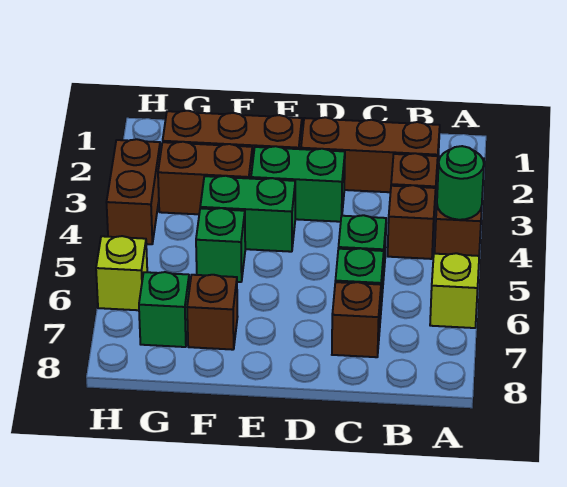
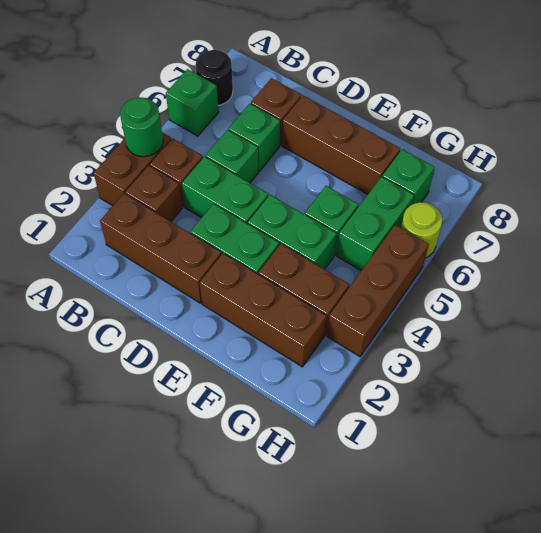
lime 1x1 brick [430,253,479,328] -> green 1x1 brick [166,69,219,136]
none -> black 1x1 round brick [196,50,233,105]
none -> green 1x2 brick [182,157,268,224]
brown 1x1 brick [187,275,238,350] -> brown 1x3 brick [282,96,400,194]
none -> green 1x2 brick [337,177,414,271]
brown 1x2 brick [106,139,161,244] -> brown 1x3 brick [327,225,429,356]
lime 1x1 brick [96,236,147,310] -> lime 1x1 round brick [401,202,442,258]

